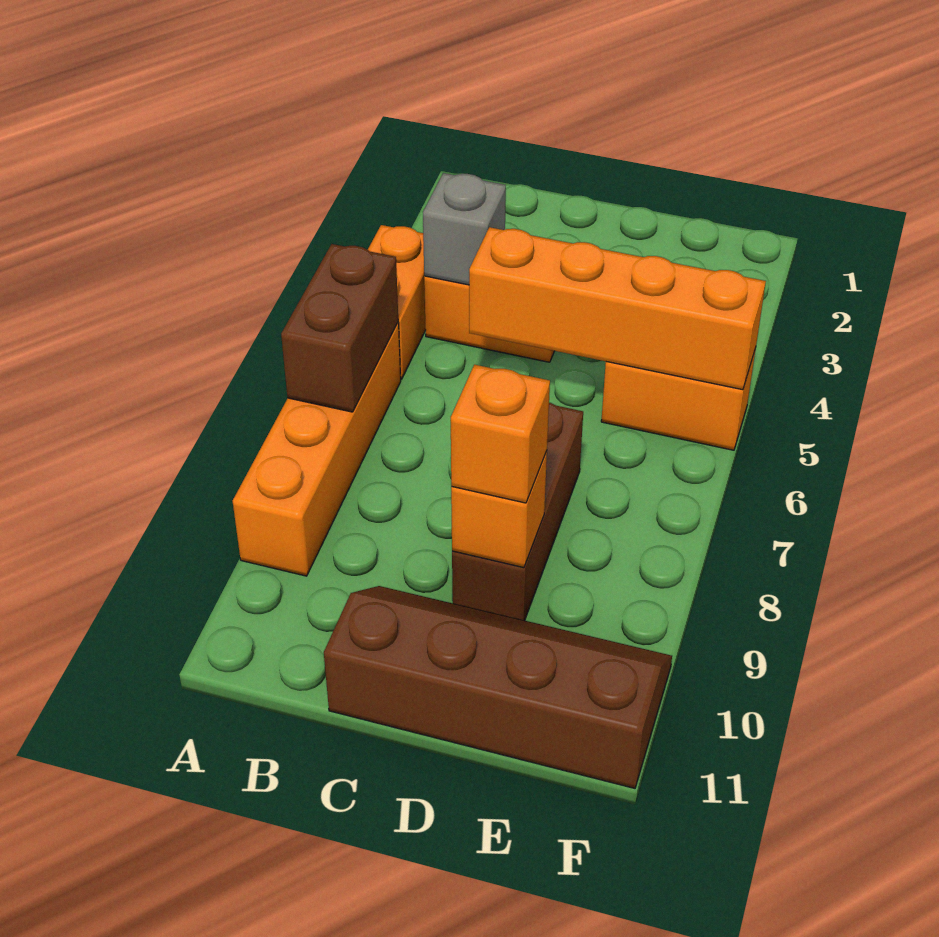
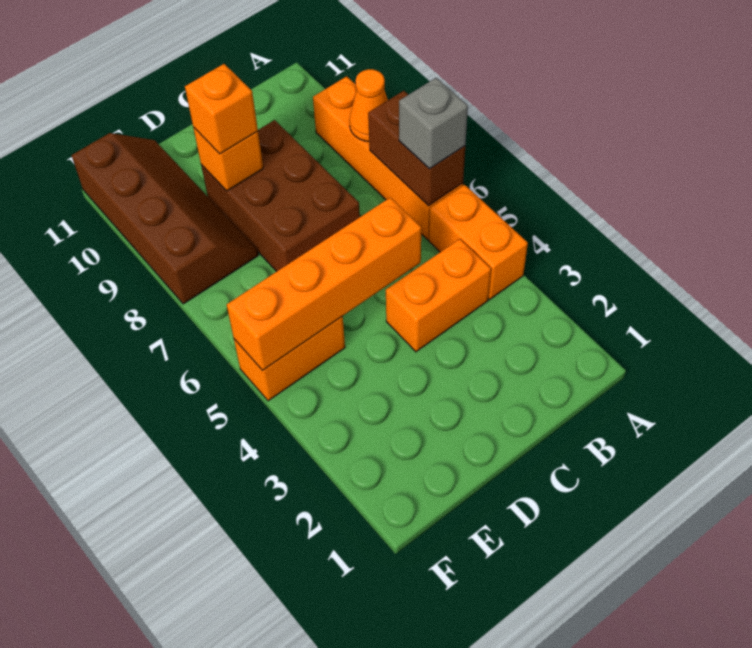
none -> orange 1x1 cone [349,69,388,141]
grey 1x1 brick [423,173,506,285] -> grey 1x1 brick moved to [399,78,468,169]
brown 2x4 slope [324,586,672,788] -> brown 2x4 slope turned to [72,133,258,304]
brown 1x3 brick [452,403,583,621] -> brown 2x3 brick [201,120,360,272]

